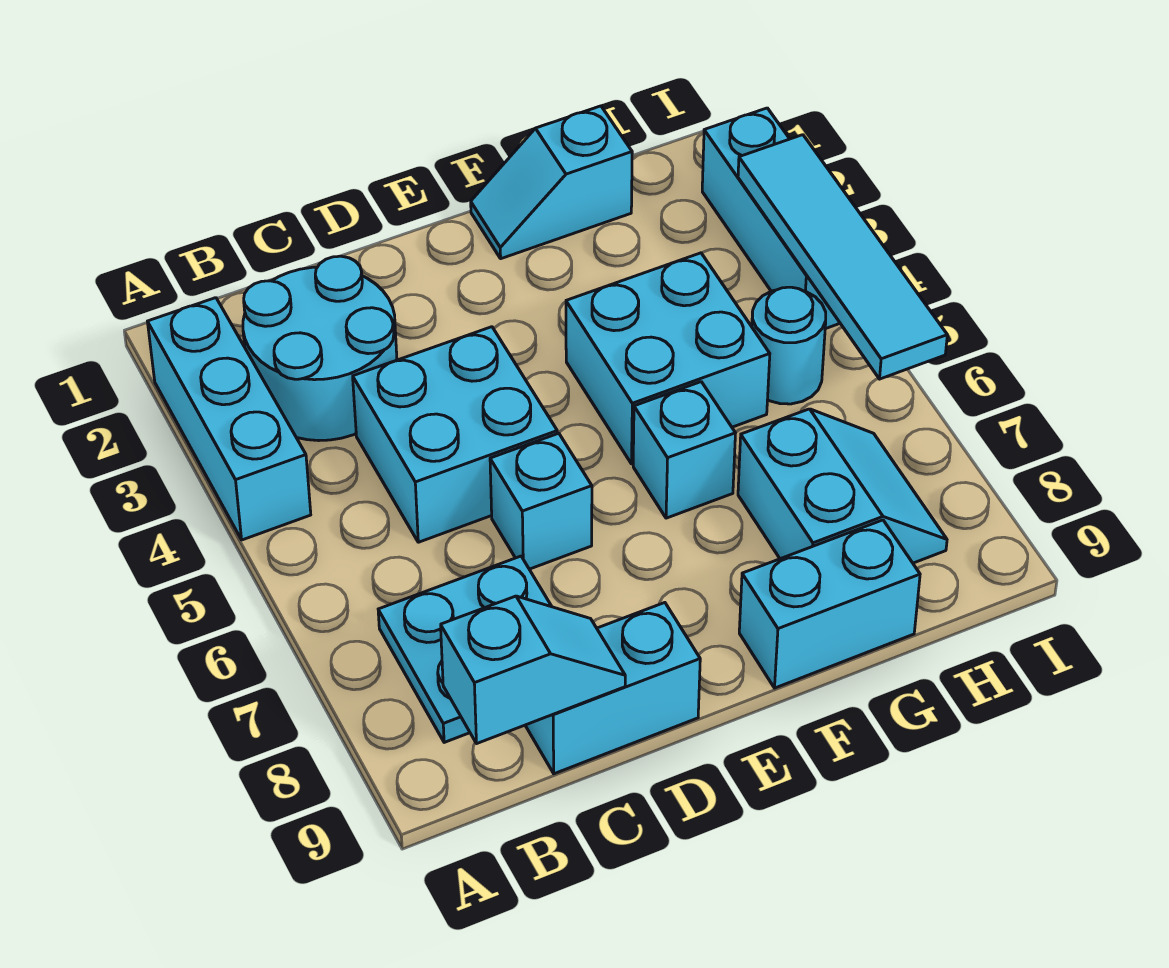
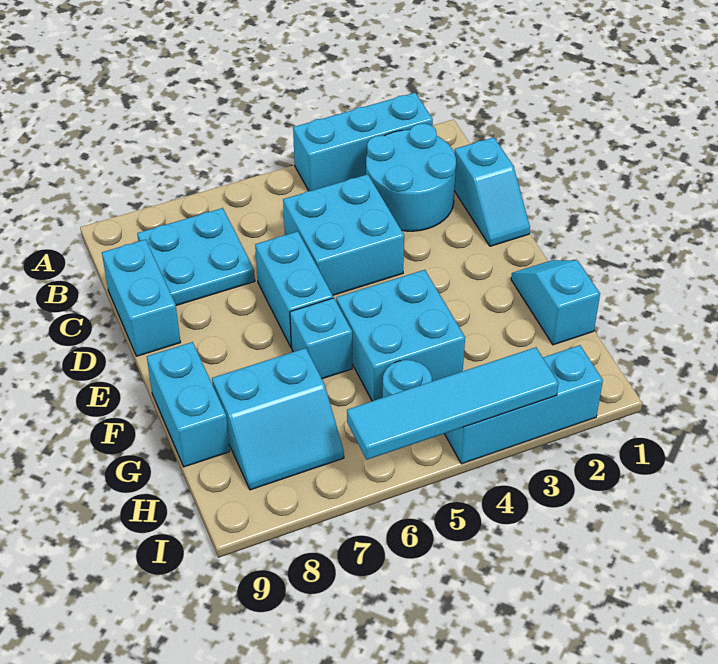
cyan 1x2 slope [441,596,625,744] -> cyan 1x2 slope moved to [454,137,530,246]
cyan 1x1 brick [490,433,592,569] -> cyan 1x2 brick [255,231,333,348]

